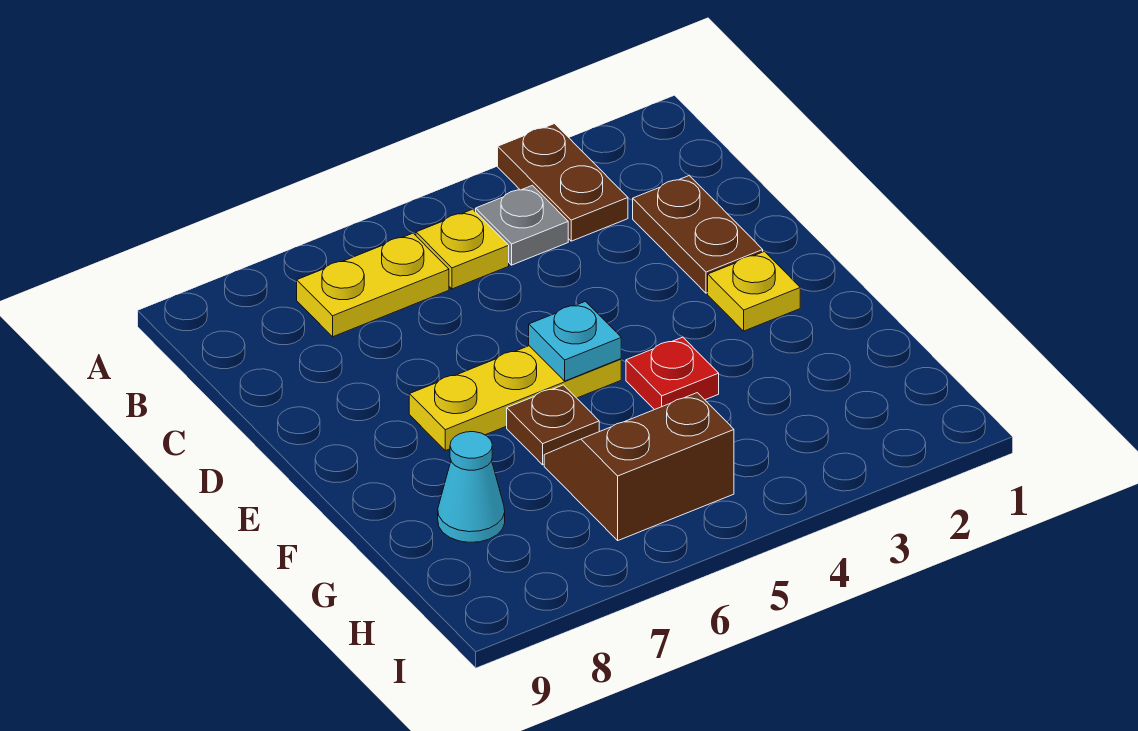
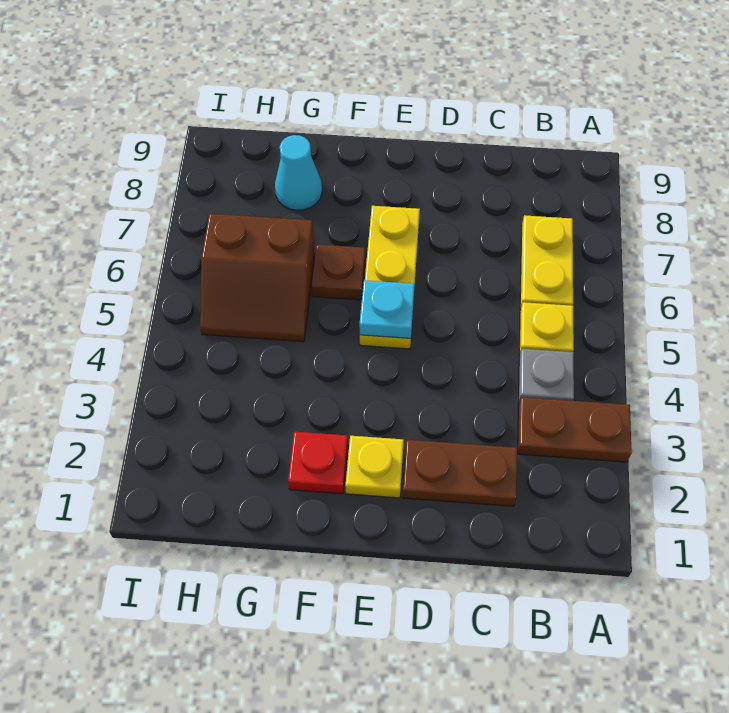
red 1x1 plate [626,337,719,410] -> red 1x1 plate moved to [288,432,348,494]
brown 2x2 slope [544,393,734,540] -> brown 2x2 slope turned to [200,214,315,342]

